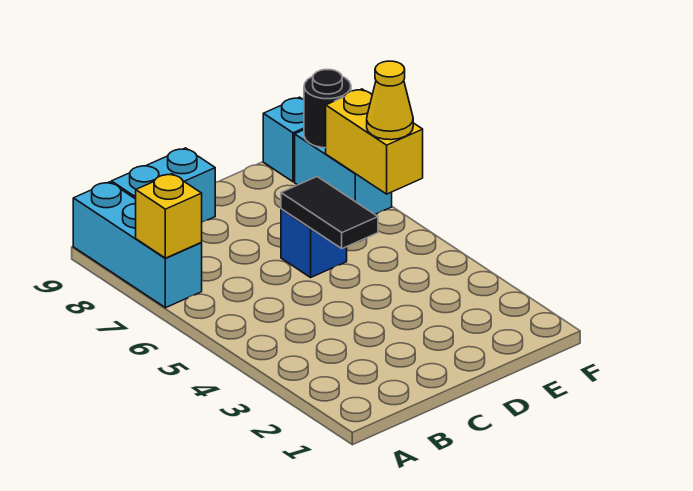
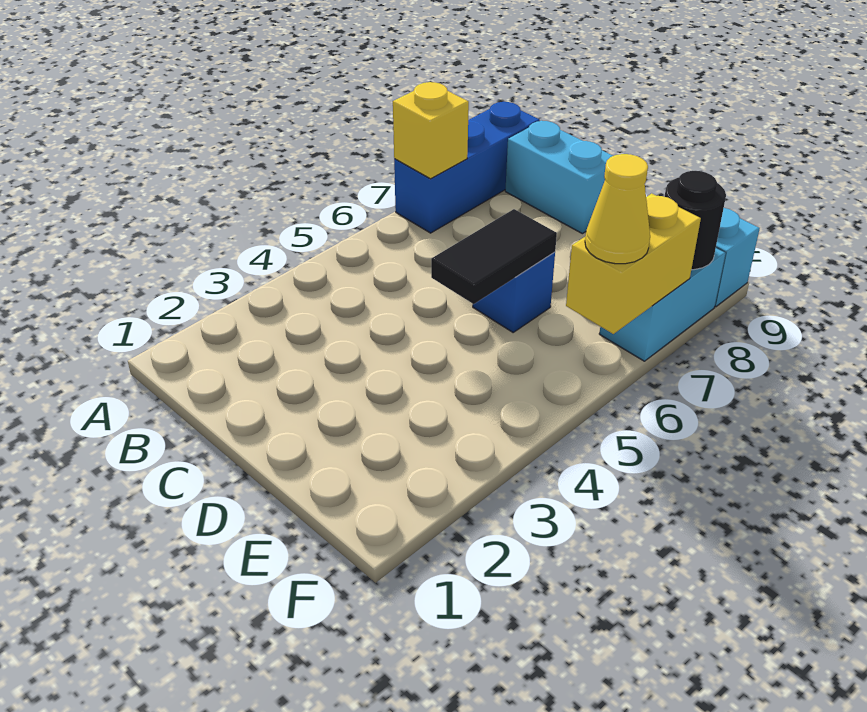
cyan 1x3 brick [73,182,202,308] -> blue 1x3 brick [394,102,540,233]

